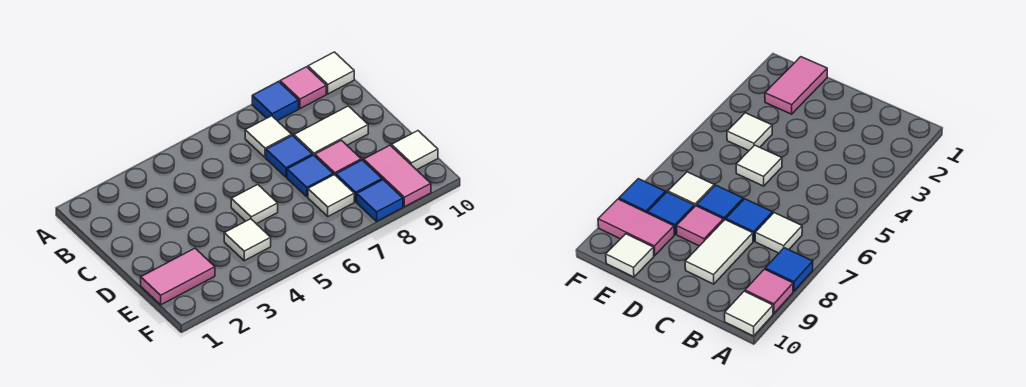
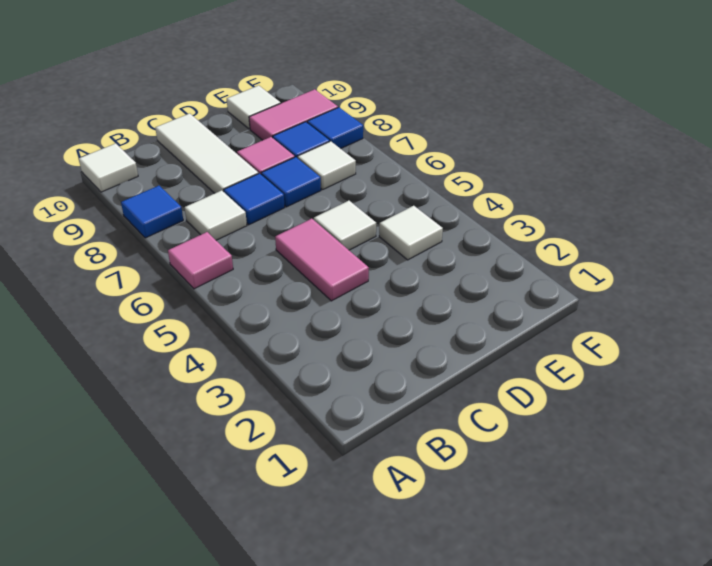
pink 1x1 tile [280,67,326,109] -> pink 1x1 tile moved to [168,232,233,289]
white 1x2 tile [294,106,368,156] -> white 1x3 tile [155,113,258,193]
pink 1x2 tile [141,248,215,305] -> pink 1x2 tile moved to [275,218,369,301]

